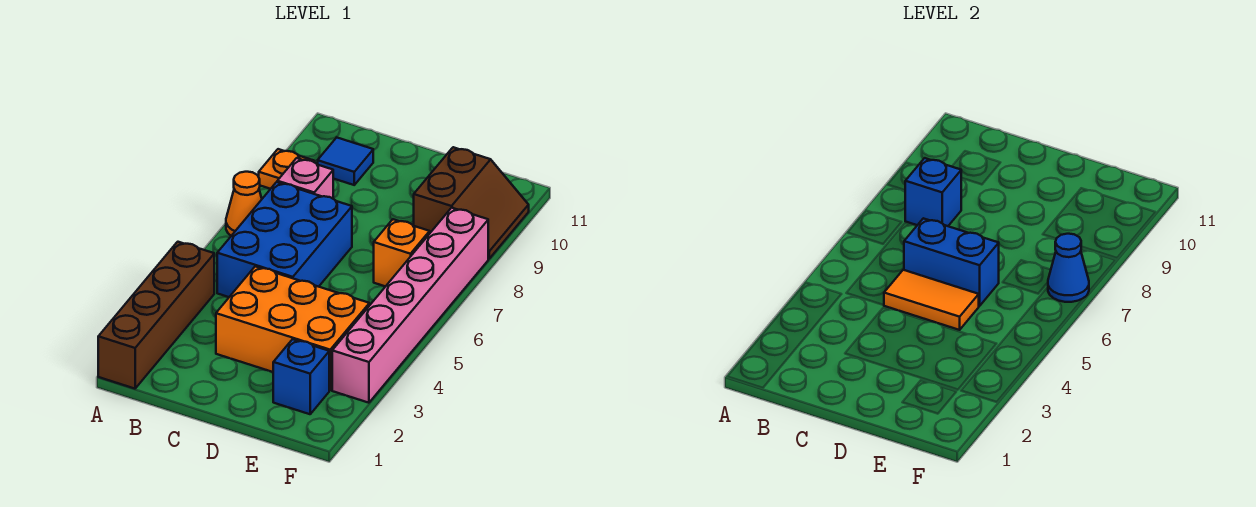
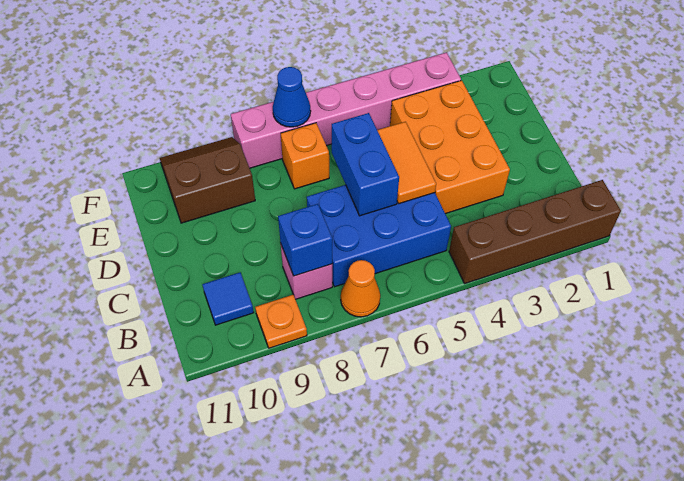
blue 1x1 brick [273,339,329,414] -> none

